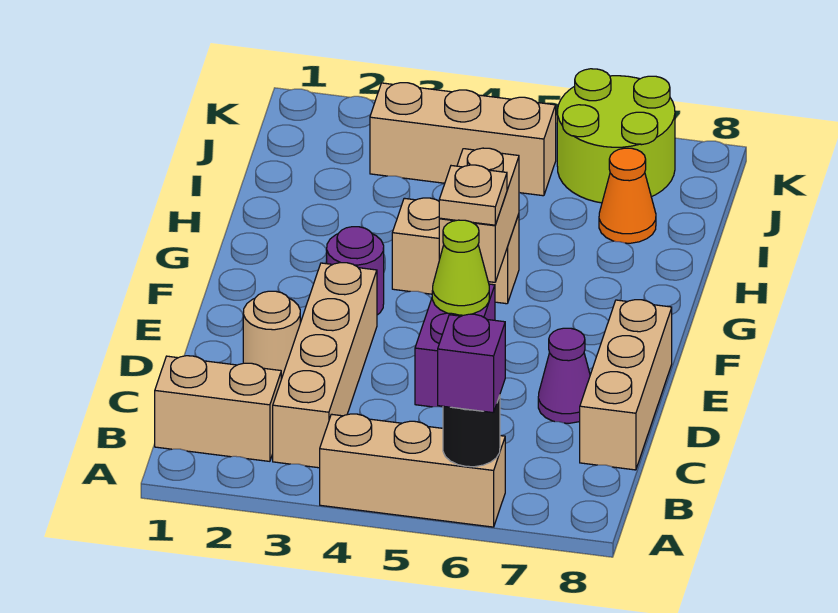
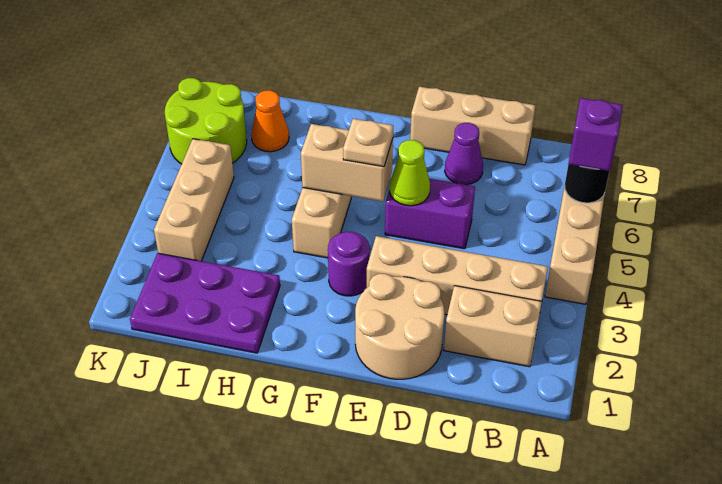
tan 1x2 brick [155,356,281,461] -> tan 1x2 brick turned to [444,286,542,367]
tan 1x1 round brick [243,291,300,379] -> tan 2x2 round brick [355,274,445,379]
none -> purple 2x3 plate [130,253,280,353]

